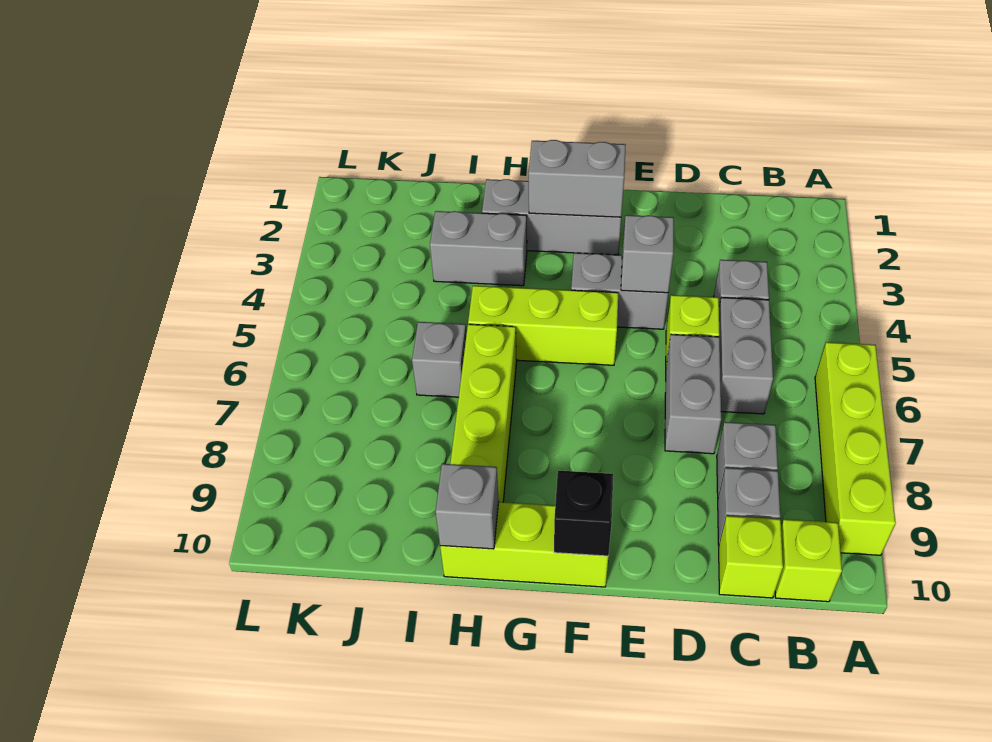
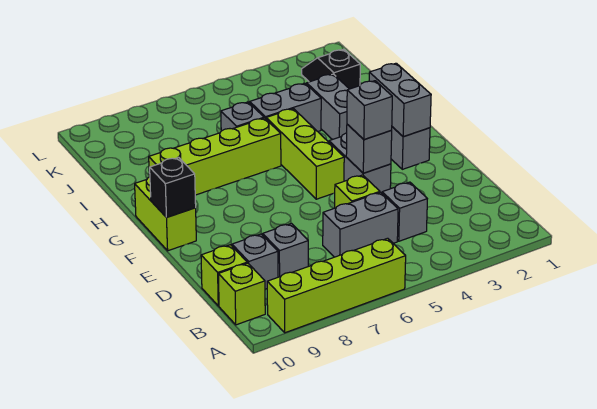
grey 1x2 brick [665,334,721,454] -> grey 1x2 brick moved to [250,83,321,131]
lime 1x3 brick [440,502,608,587] -> lime 1x2 brick [135,177,196,251]
grey 1x1 brick [436,464,499,549] -> grey 1x1 brick moved to [347,81,392,140]
none -> black 1x2 slope [302,49,360,89]

